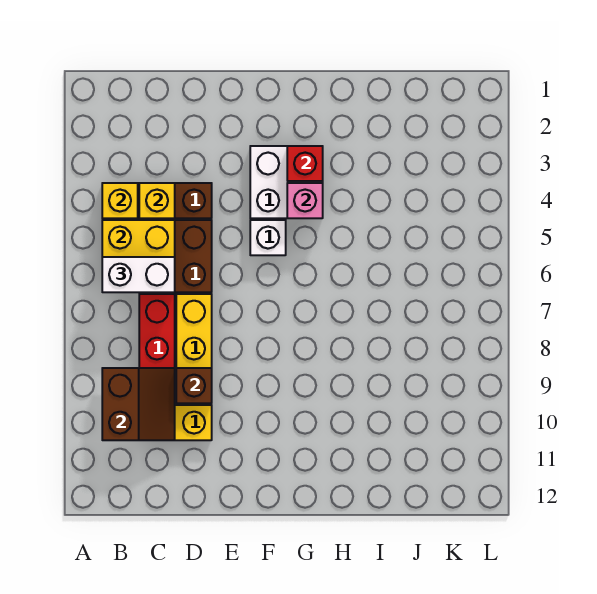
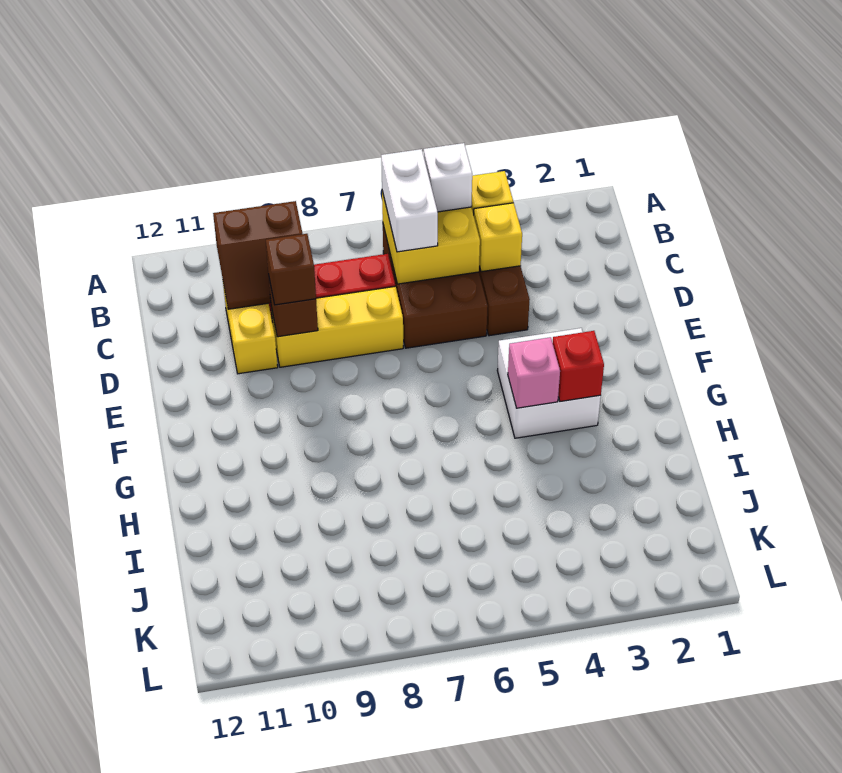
none -> brown 1x1 brick [266,234,316,305]
white 1x1 brick [250,220,286,255] -> white 1x1 brick moved to [424,143,472,212]

